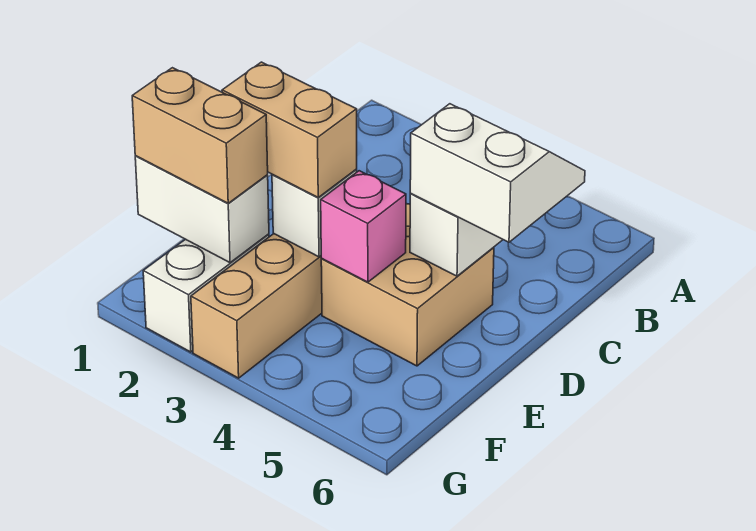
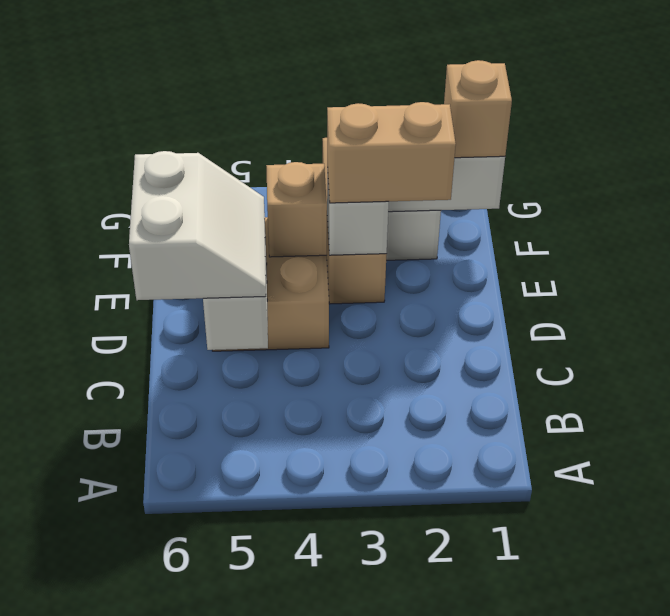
white 2x2 slope [410,104,585,242] -> white 2x2 slope turned to [129,151,266,300]
pink 1x1 brick [321,171,406,282] -> tan 1x1 brick [266,162,327,257]
tan 1x2 brick [132,68,268,203] -> tan 1x1 brick [444,60,512,158]

